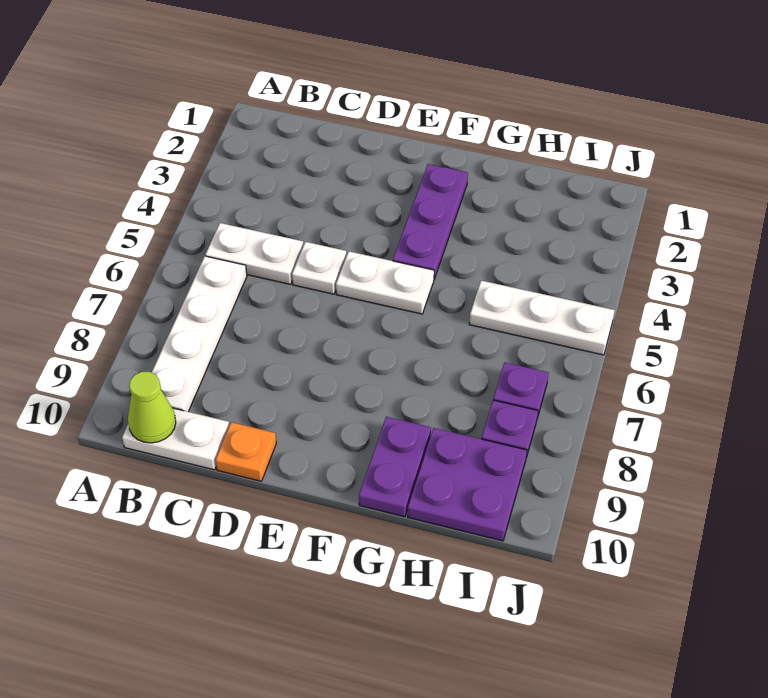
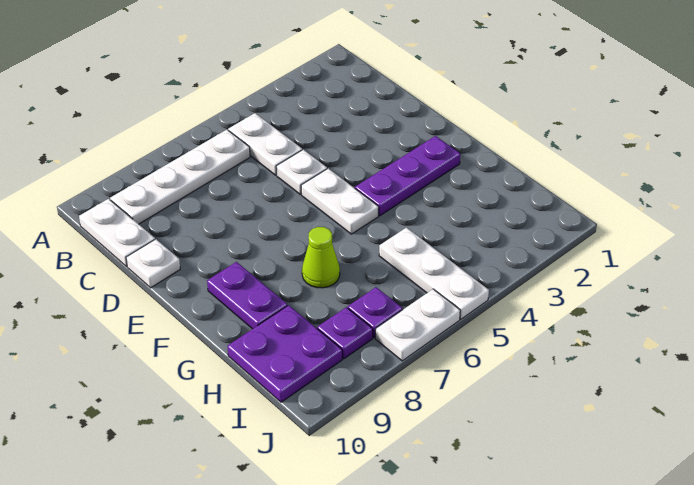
lime 1x1 cone [128,372,176,443] -> lime 1x1 cone moved to [302,227,340,288]
orange 1x1 plate [215,422,276,481] -> white 1x1 plate [126,239,180,288]
purple 1x2 plate [359,417,431,517] -> purple 1x2 plate turned to [207,262,288,329]
none -> white 1x2 plate [375,289,460,361]

